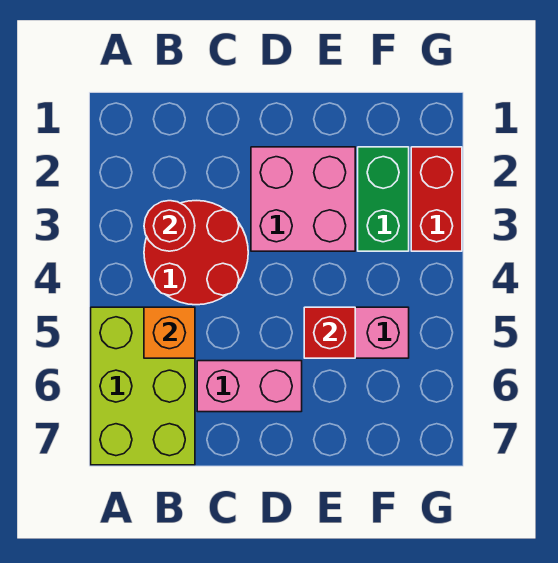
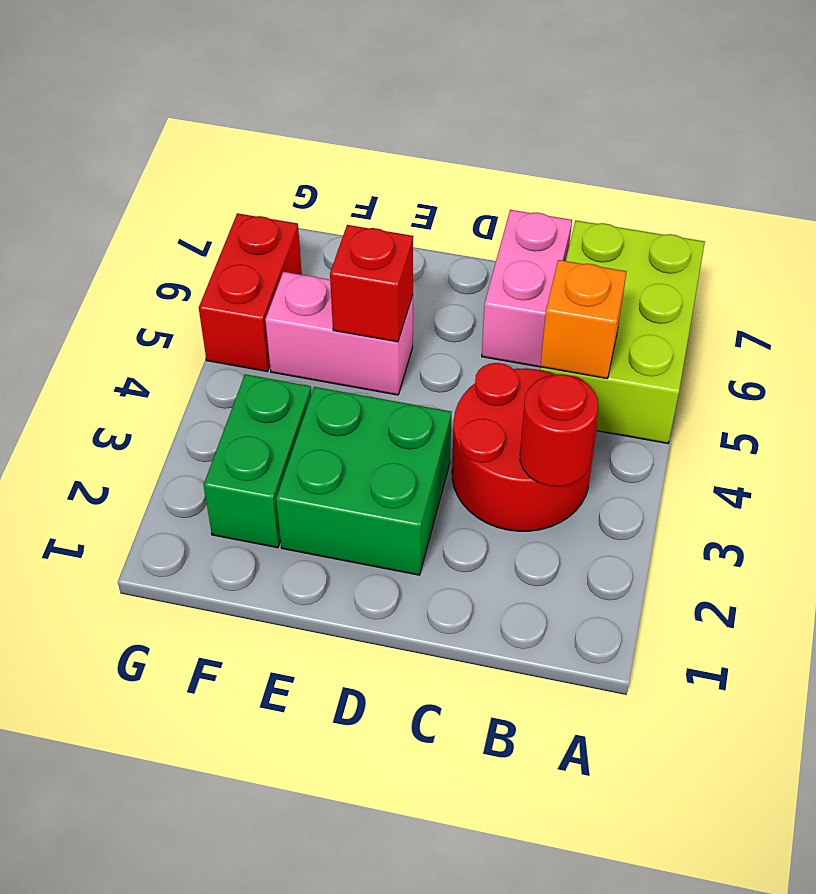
pink 1x2 brick [197,361,302,412] -> pink 1x2 brick turned to [482,210,572,367]
pink 2x2 brick [251,147,355,251] -> green 2x2 brick [276,387,451,575]
red 1x2 brick [411,147,462,251] -> red 1x2 brick moved to [199,213,302,372]

